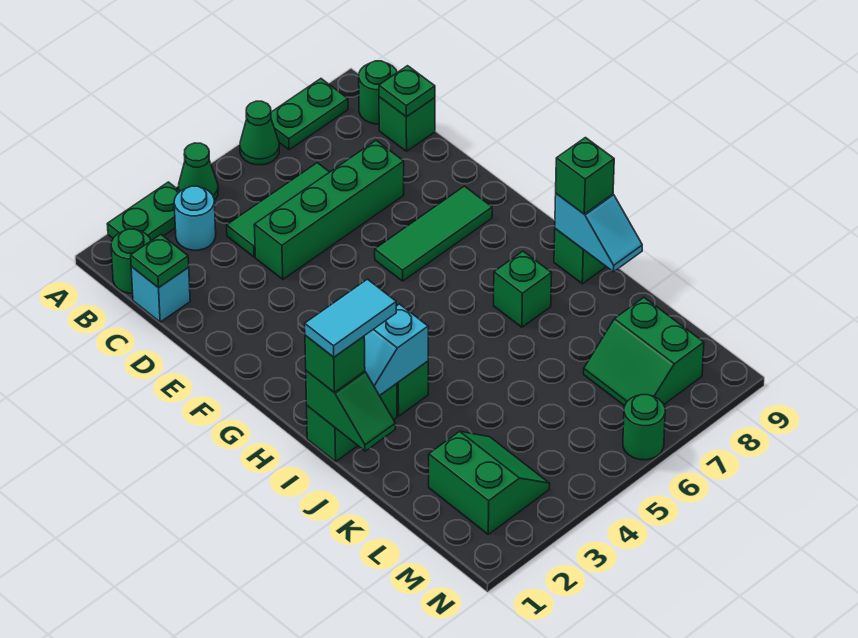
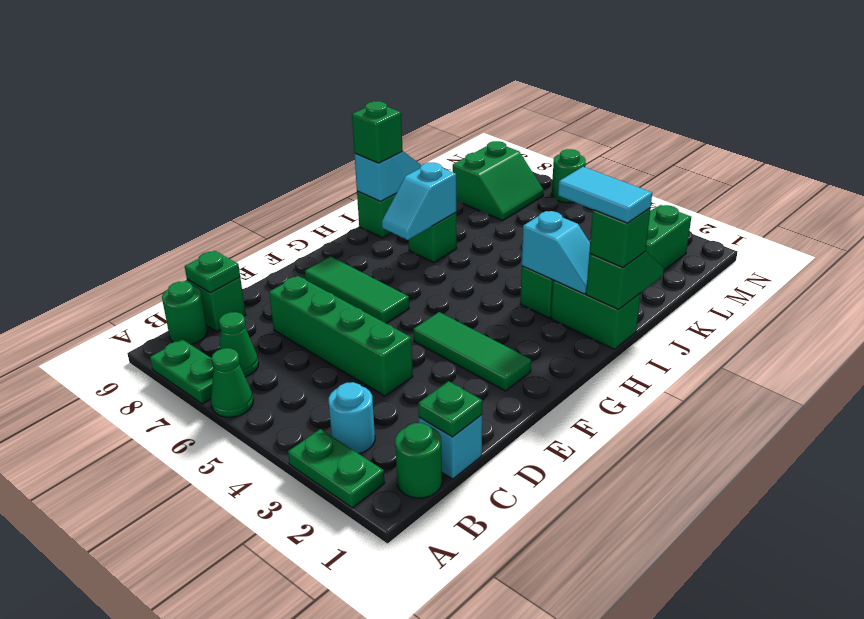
green 1x1 cone [178,143,218,200] -> green 1x1 cone moved to [219,312,259,377]
green 1x3 tile [227,163,329,257] -> green 1x3 tile moved to [413,312,531,391]
none -> cyan 1x2 slope [382,162,456,240]

